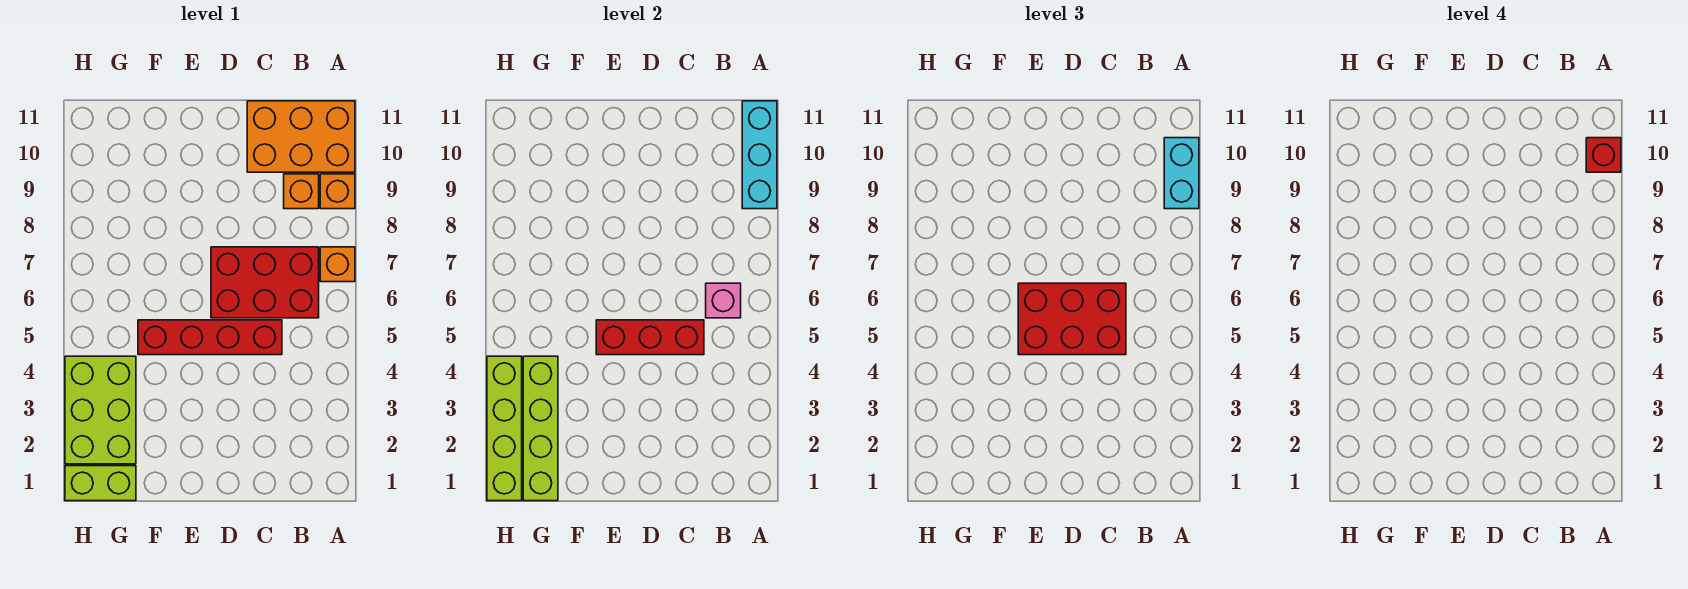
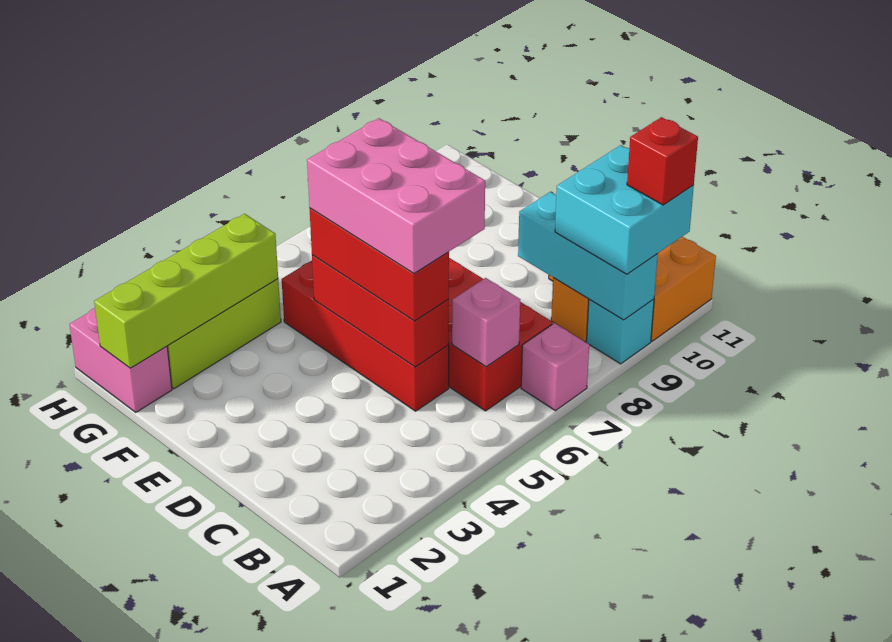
orange 1x1 brick [320,247,355,282] -> pink 1x1 brick [521,323,589,411]
orange 1x1 brick [320,174,355,209] -> cyan 1x1 brick [586,299,654,364]
cyan 1x3 brick [742,101,777,209] -> cyan 1x3 brick turned to [518,192,658,320]
cyan 1x2 brick [1164,138,1199,209] -> cyan 2x2 brick [555,145,694,274]
red 2x3 brick [1018,283,1126,355] -> red 1x3 brick [310,208,449,321]
none -> pink 2x3 brick [307,118,485,273]
lime 1x2 brick [65,466,136,501] -> pink 1x2 brick [69,308,172,412]
lime 1x4 brick [487,356,522,501] -> none

